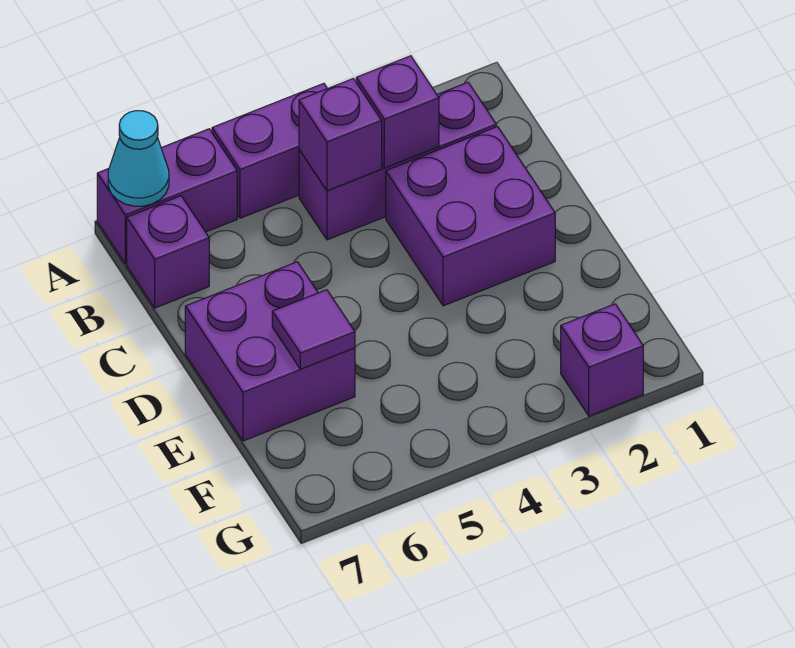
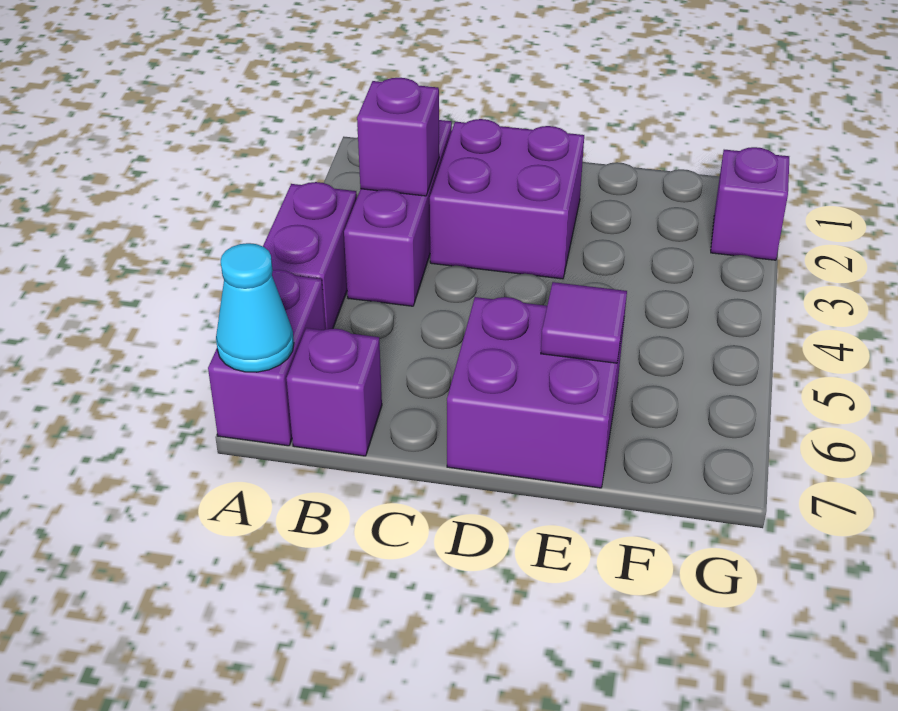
purple 1x1 brick [299,79,382,191] -> none

